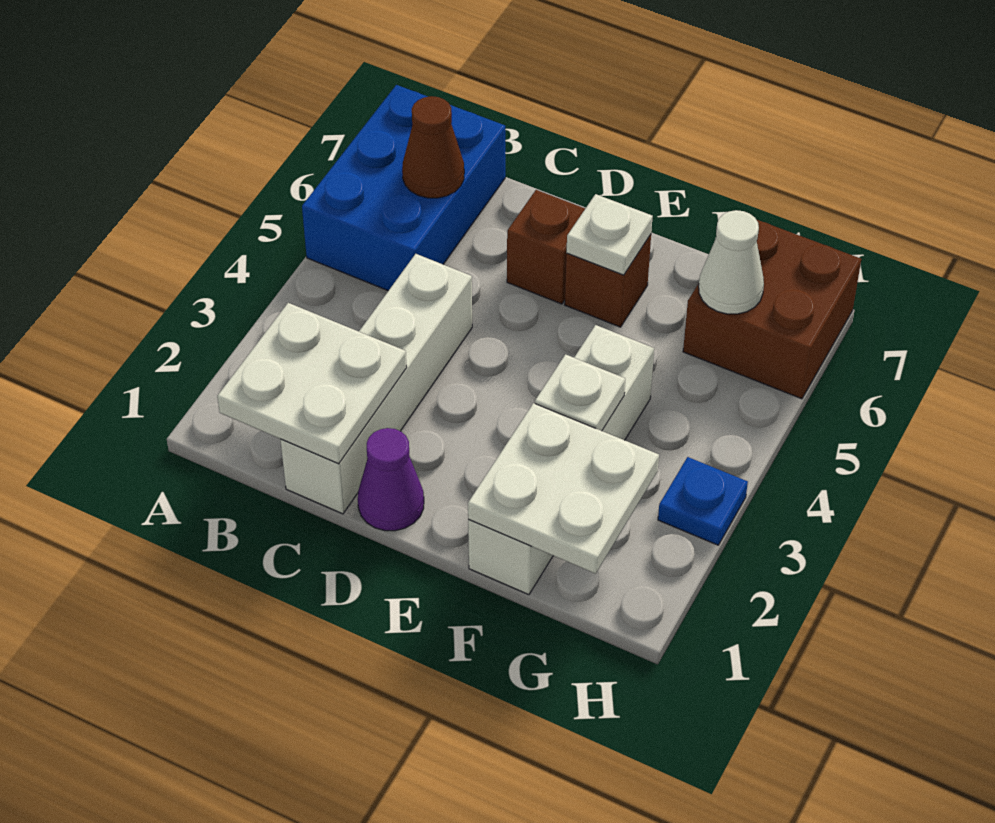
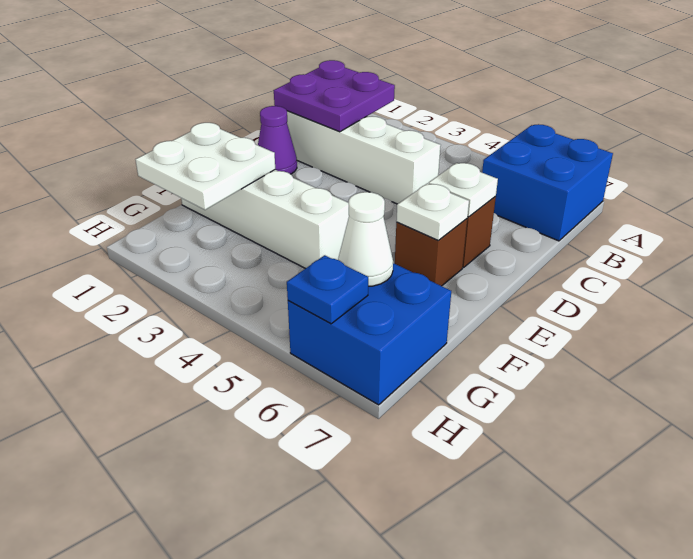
blue 2x3 brick [302,85,505,291] -> blue 2x2 brick [482,124,613,241]
white 2x2 plate [217,303,407,464] -> purple 2x2 plate [274,60,395,132]
brown 1x1 cone [402,96,464,198] -> none
white 1x1 plate [535,354,625,431] -> white 1x1 plate moved to [429,163,498,217]
brown 2x2 brick [683,220,861,399] -> blue 2x2 brick [288,263,451,405]
blue 1x1 plate [658,457,748,545] -> blue 1x1 plate moved to [287,255,368,324]

